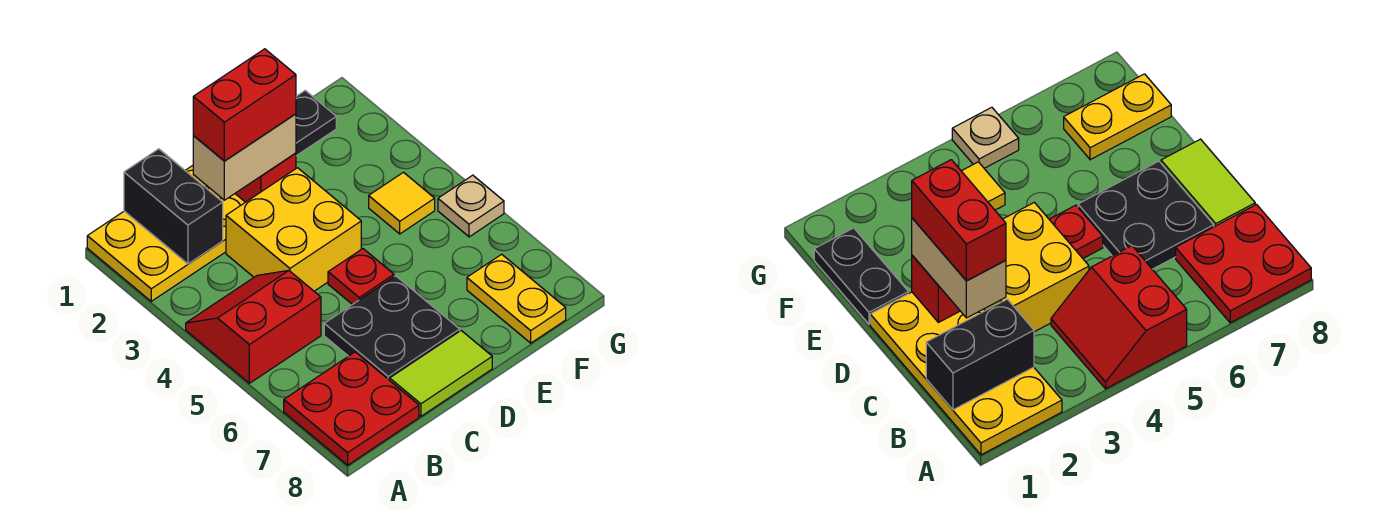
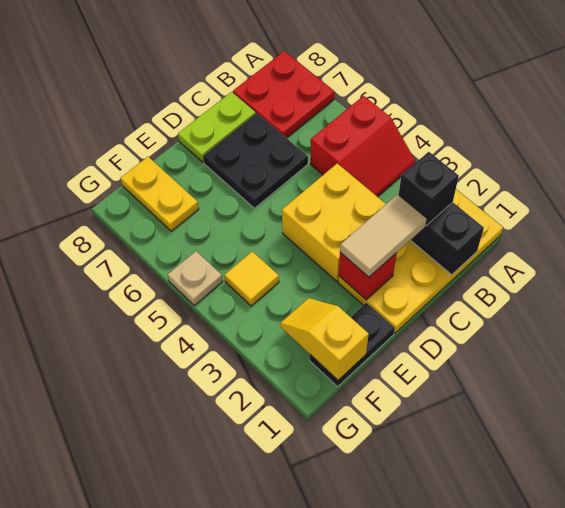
none -> black 1x1 brick [399,152,459,225]
tan 1x2 brick [193,114,296,200] -> tan 1x2 tile [340,195,427,277]
red 1x2 brick [193,49,296,161] -> none
lime 1x2 tile [390,331,492,416] -> lime 1x2 plate [178,92,256,162]
red 1x1 plate [328,249,394,305] -> none
none -> yellow 1x2 slope [280,298,369,380]

